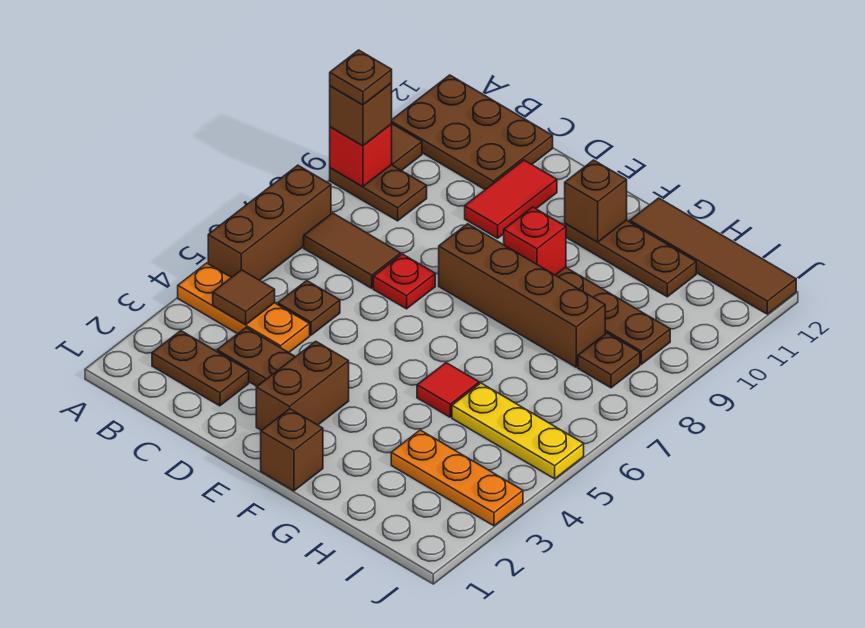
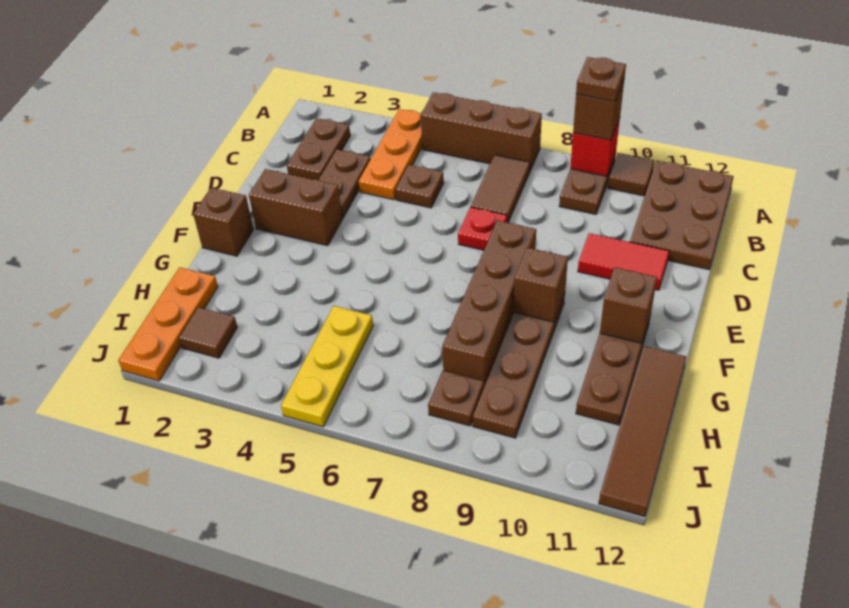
brown 1x1 tile [213,270,275,325] -> brown 1x1 tile moved to [179,307,237,358]
red 1x1 brick [504,207,566,275] -> brown 1x1 brick [514,248,568,322]
red 1x1 tile [417,363,479,417] -> none
orange 1x3 plate [391,430,523,526] -> orange 1x3 plate moved to [118,267,218,381]

